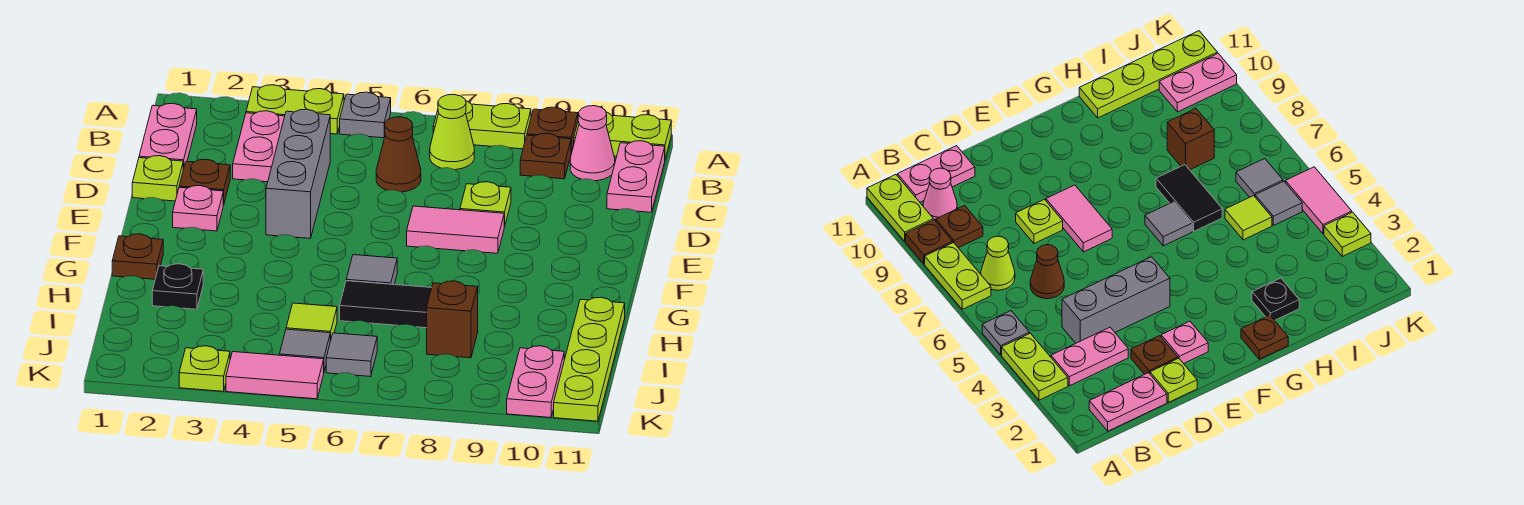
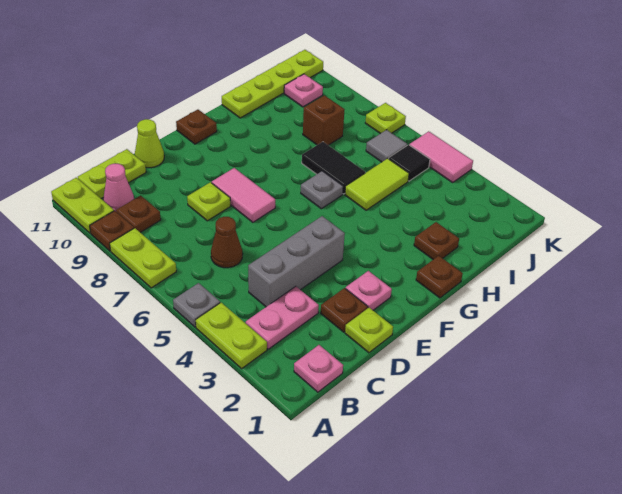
pink 1x2 plate [139,103,197,169] -> pink 1x1 plate [294,345,343,392]
lime 1x1 cone [430,95,474,170] -> lime 1x1 cone moved to [135,119,164,168]
pink 1x2 plate [607,141,665,212] -> lime 1x2 plate [78,149,146,198]
none -> brown 1x1 plate [176,110,217,144]
grey 1x1 tile [346,255,397,285] -> grey 1x1 plate [301,171,343,209]
black 1x1 plate [152,264,203,309] -> brown 1x1 plate [414,222,459,259]
lime 1x1 tile [286,303,337,341] -> lime 1x2 tile [345,158,409,210]
grey 1x1 tile [279,329,330,371] -> black 1x1 tile [389,145,430,181]
pink 1x2 plate [507,346,564,418] -> pink 1x1 plate [284,74,323,107]
lime 1x1 plate [179,346,230,391] -> lime 1x1 plate moved to [365,103,406,134]

